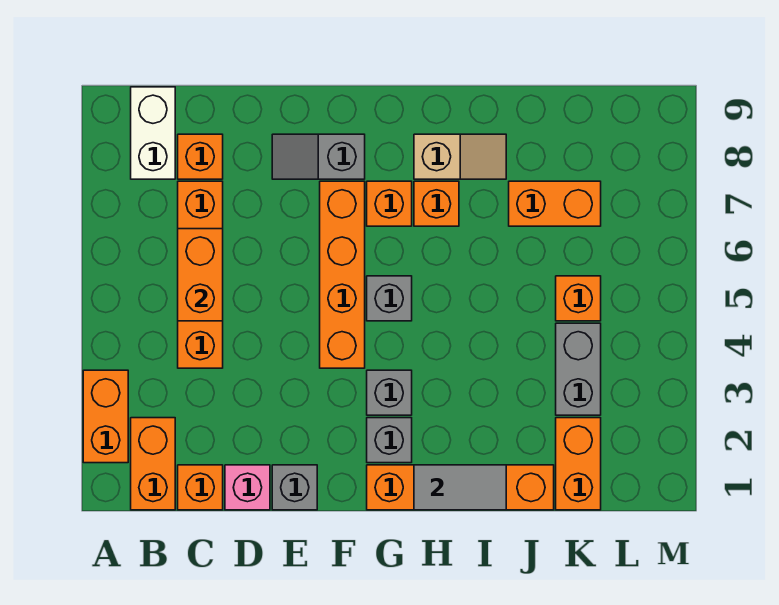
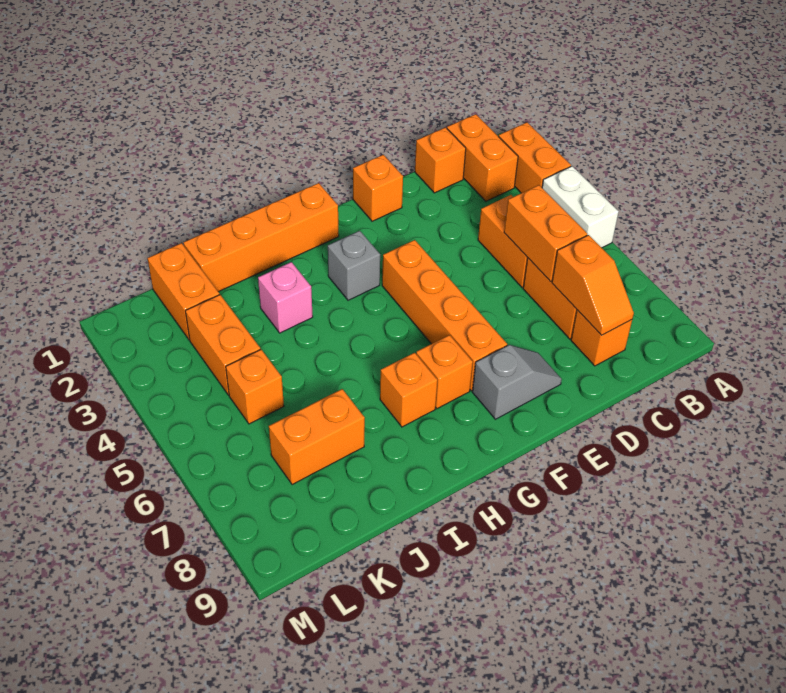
white 1x2 brick [131,87,175,179] -> white 1x2 brick moved to [542,166,619,248]
none -> orange 1x2 slope [552,235,634,335]
pink 1x1 brick [225,465,270,510] -> pink 1x1 brick moved to [258,262,313,333]
grey 1x1 brick [272,465,317,510] -> orange 1x1 brick [353,155,403,221]
grey 1x1 brick [367,418,412,463] -> none
grey 1x1 brick [367,276,412,321] -> none
grey 1x2 tile [414,465,506,510] -> none
tan 1x2 slope [414,134,506,179] -> none
grey 1x2 brick [556,323,601,415] -> orange 1x2 brick [185,295,260,395]

